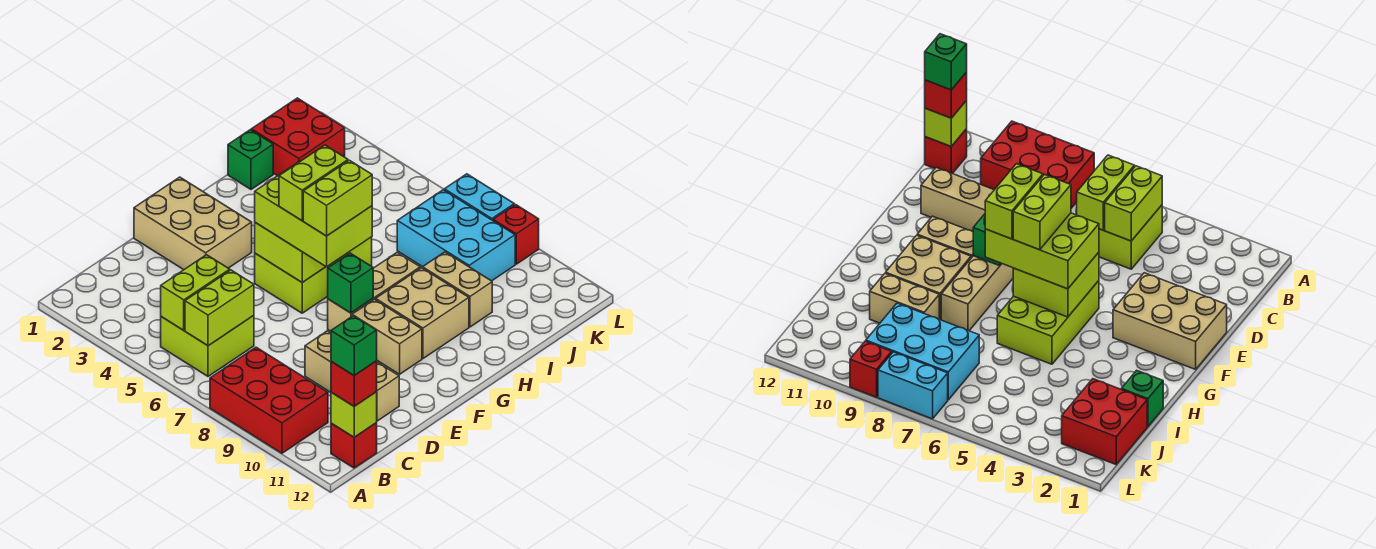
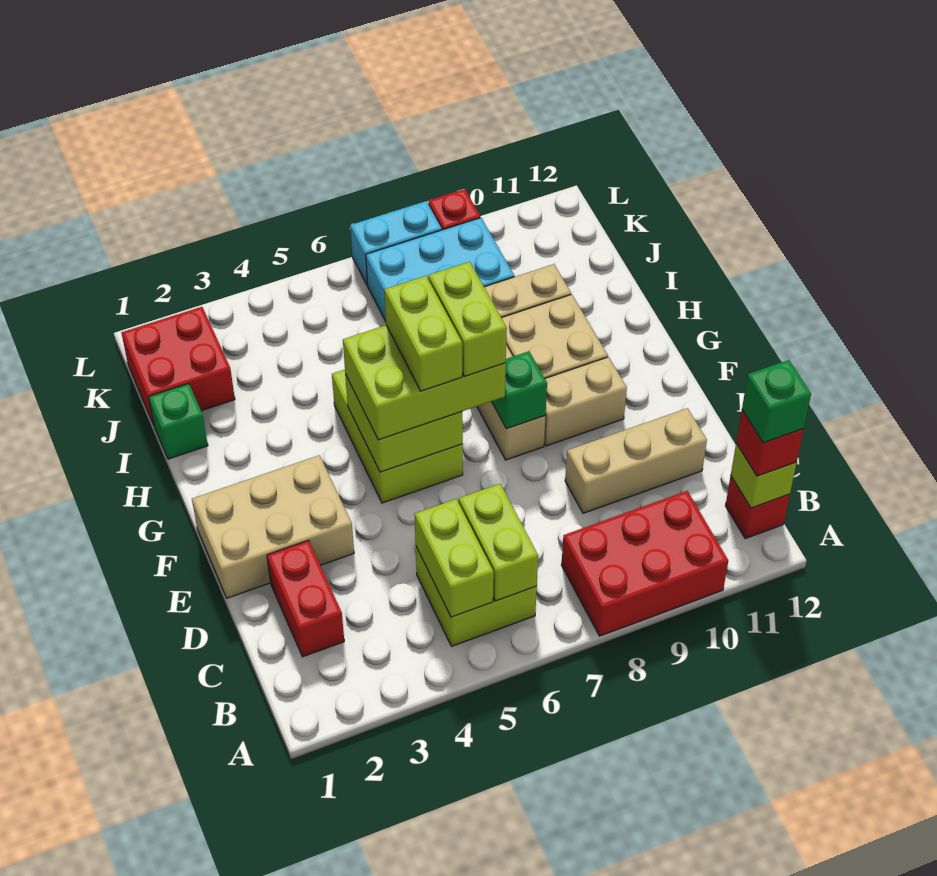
none -> red 1x2 brick [267,541,344,657]

